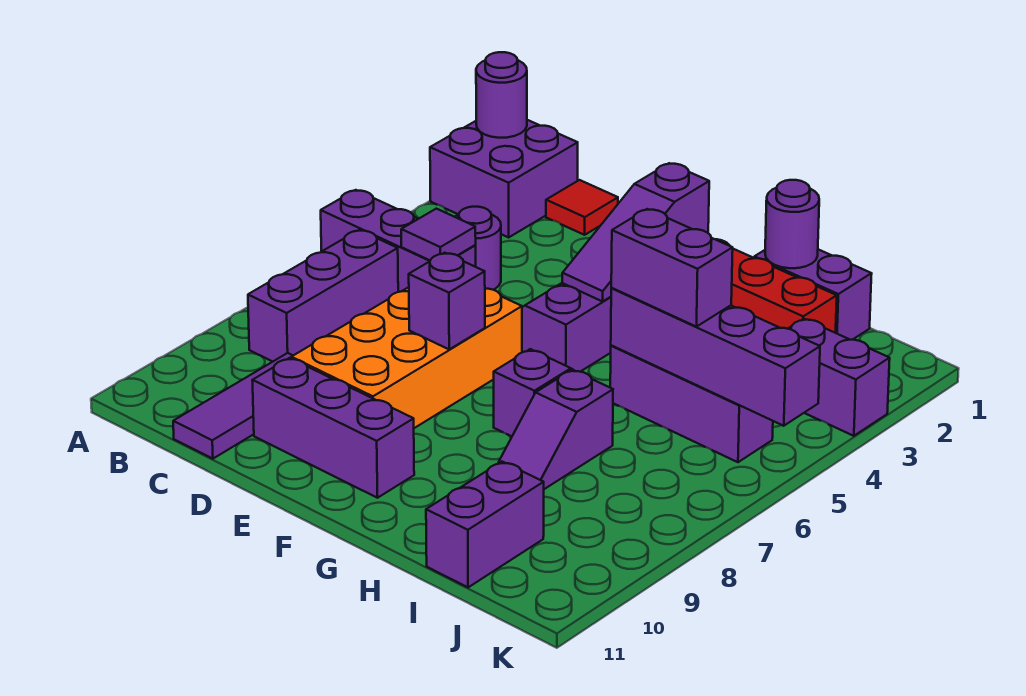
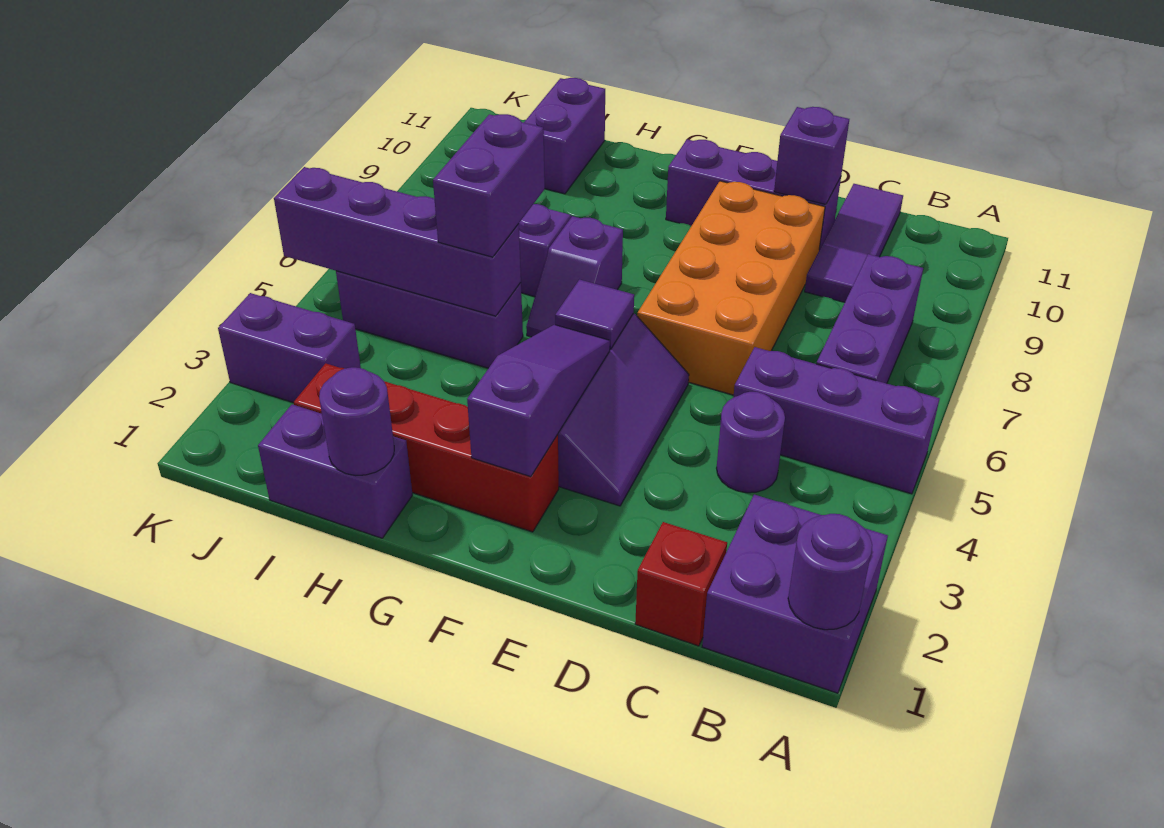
red 1x1 tile [546,180,618,235] -> red 1x1 brick [635,522,727,646]
purple 1x1 tile [401,209,476,260] -> purple 1x1 tile moved to [555,280,634,349]
purple 1x1 brick [409,253,485,349] -> purple 1x1 brick moved to [774,107,849,204]
purple 1x2 brick [611,209,733,327] -> purple 1x2 brick turned to [433,114,545,257]

